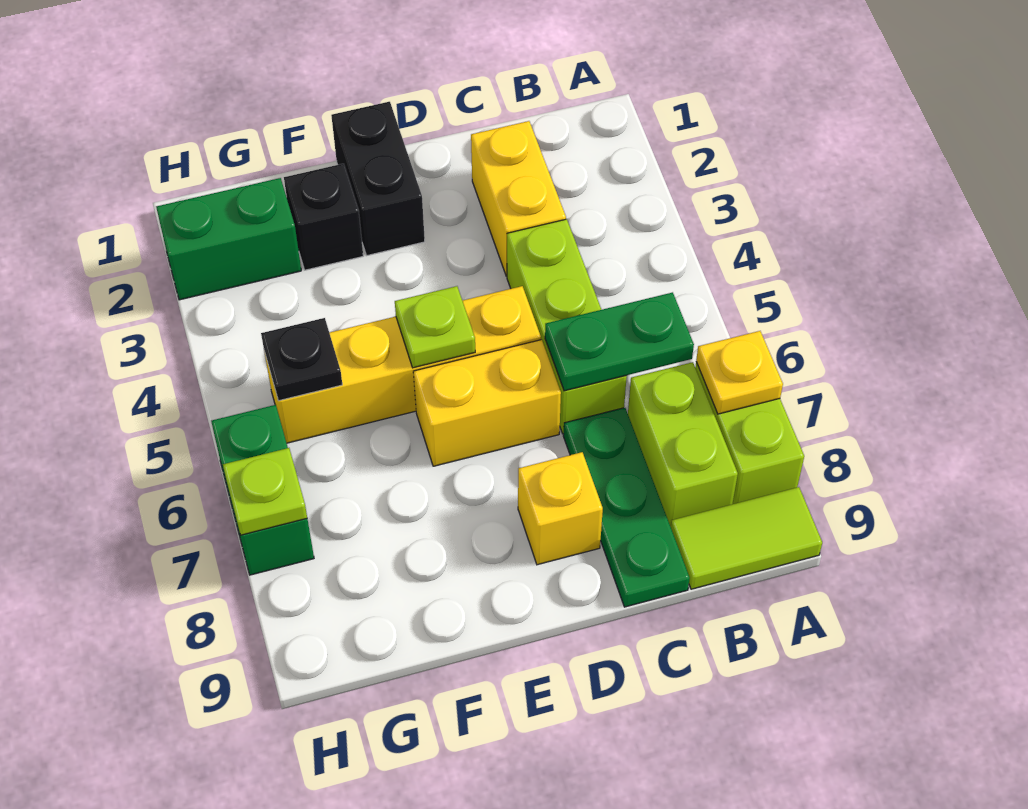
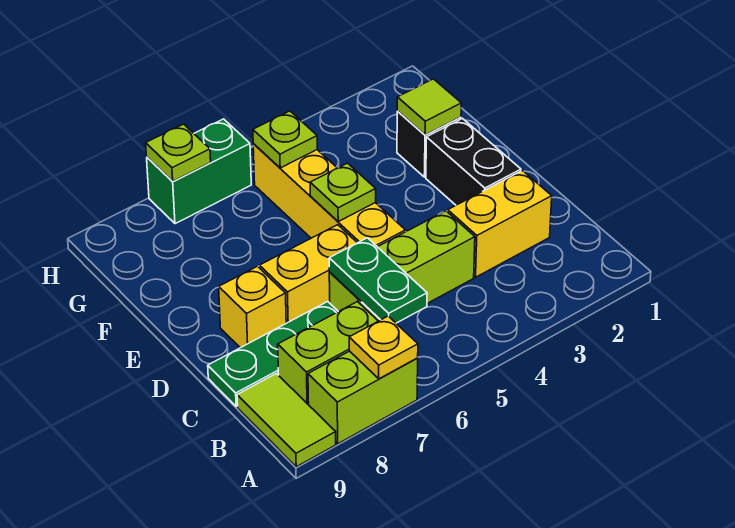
yellow 1x2 brick [413,340,561,466] -> yellow 1x2 brick turned to [260,225,357,323]
black 1x2 brick [331,102,425,255] -> black 1x2 brick turned to [426,119,521,205]
none -> lime 1x1 tile [397,79,461,135]
green 1x2 brick [156,178,301,300] -> none
black 1x1 plate [261,318,342,401] -> lime 1x1 plate [253,111,317,168]

